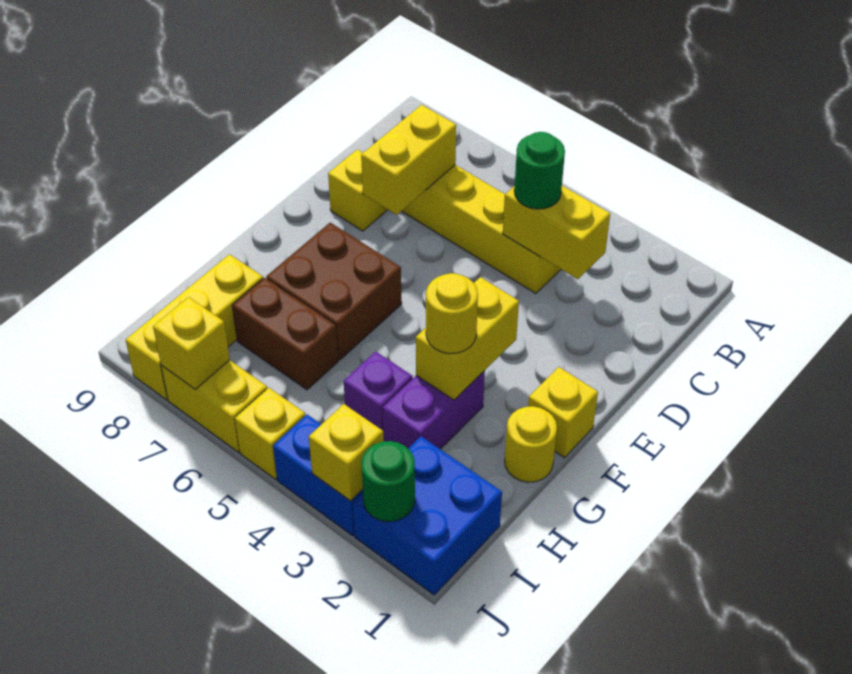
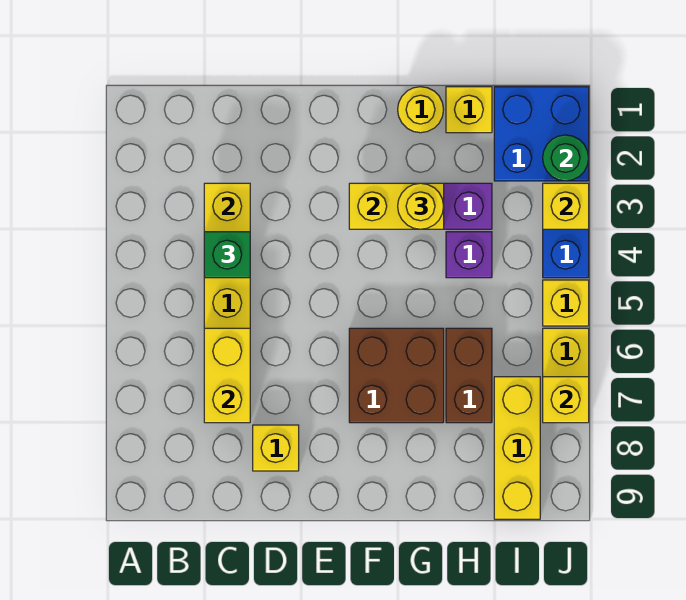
green 1x1 round brick [514,132,565,209] -> green 1x1 brick [204,232,250,278]
yellow 1x2 brick [361,105,456,215] -> yellow 1x2 brick turned to [204,328,250,423]
yellow 1x1 brick [528,367,598,458] -> yellow 1x1 brick moved to [446,87,492,133]
yellow 1x3 brick [126,254,263,400] -> yellow 1x3 brick turned to [494,377,540,519]

